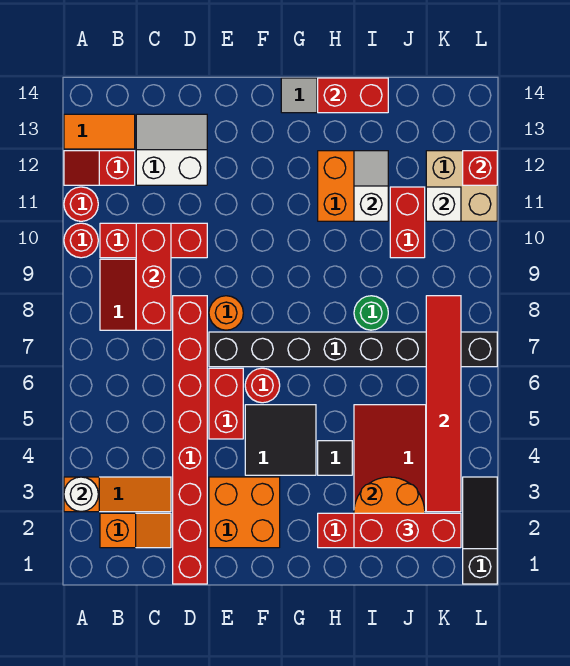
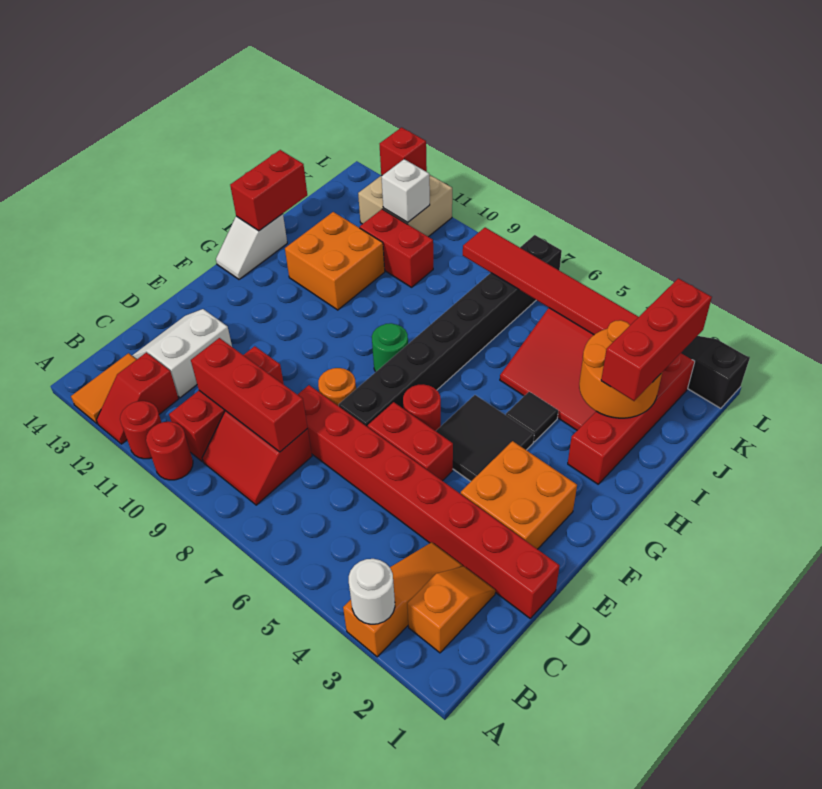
green 1x1 round brick [354,296,388,330] -> green 1x1 round brick moved to [372,323,408,372]
white 1x2 slope [354,151,388,221] -> none

